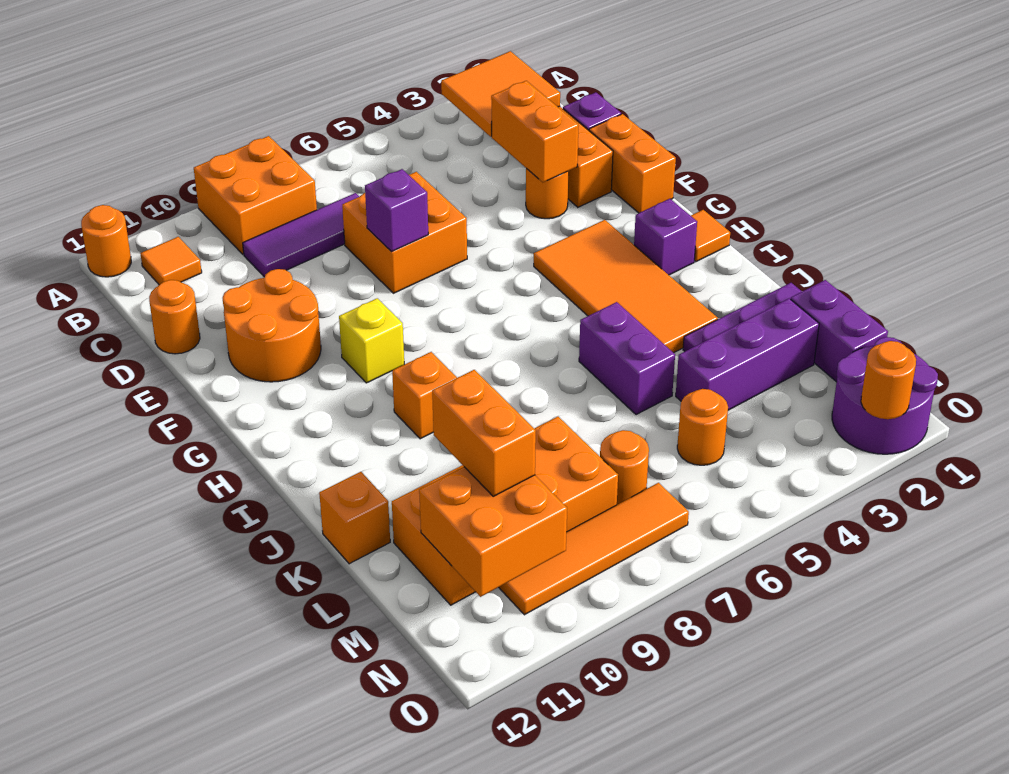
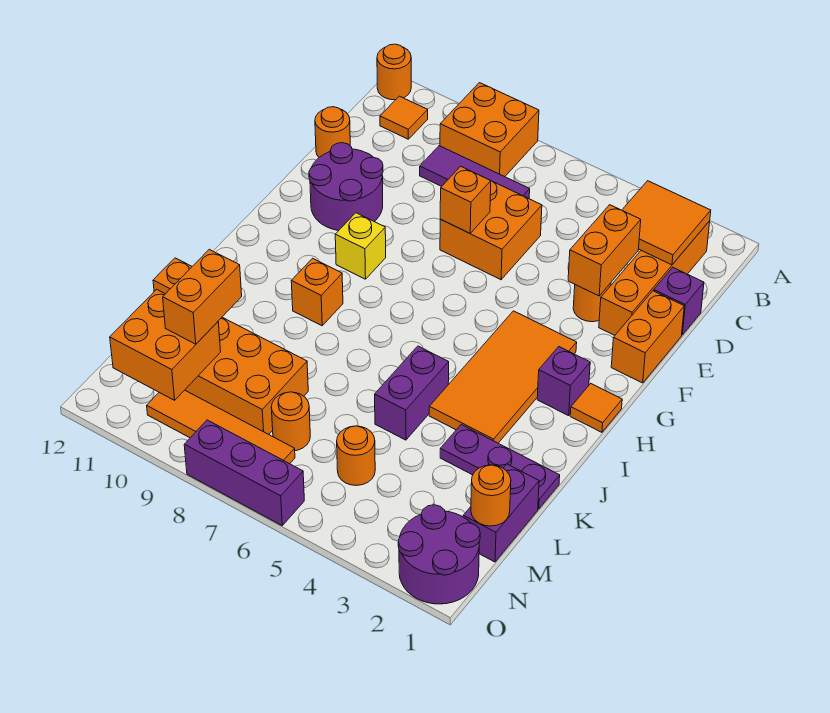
purple 1x1 brick [365,169,428,252] -> orange 1x1 brick [440,166,491,233]
orange 2x2 round brick [223,269,321,382] -> purple 2x2 round brick [309,143,383,230]
purple 1x3 brick [676,299,819,410] -> purple 1x3 brick moved to [184,420,304,525]
orange 1x1 round brick [861,341,916,419] -> orange 1x1 round brick moved to [471,465,511,526]

